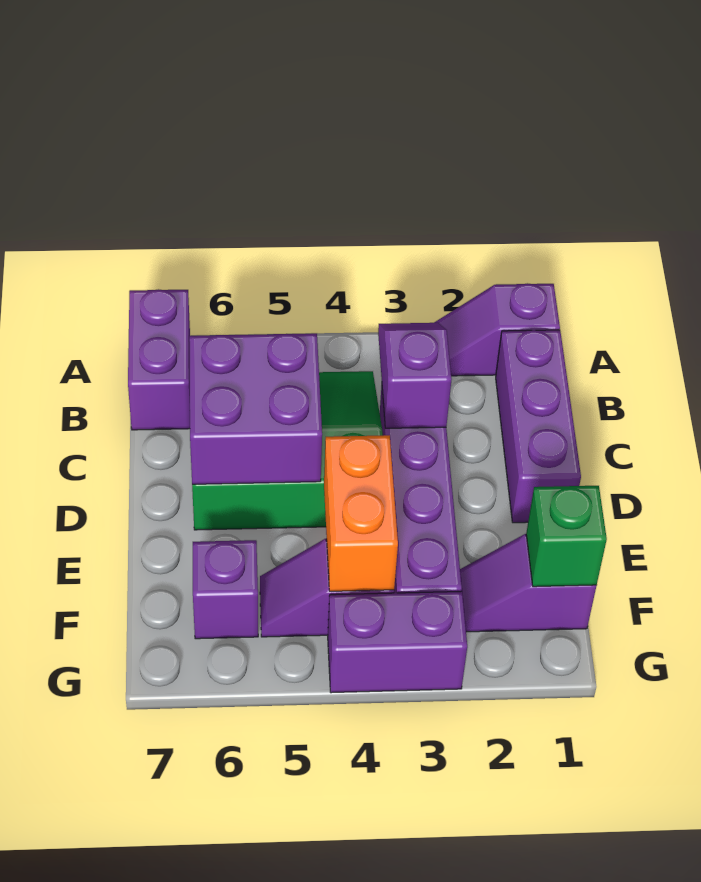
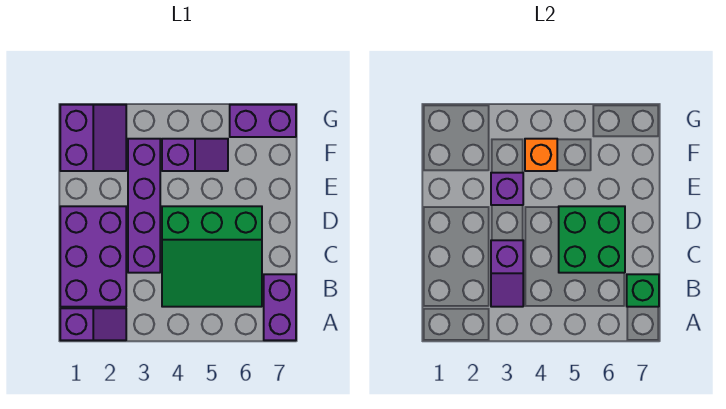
purple 1x3 brick [496,330,581,523] -> purple 2x3 brick [60,206,126,307]
purple 2x2 brick [189,333,322,484] -> green 2x2 brick [559,206,625,273]
orange 1x2 brick [324,435,398,591] -> orange 1x1 brick [525,139,557,171]
purple 1x2 slope [460,534,597,632] -> purple 2x2 slope [60,105,126,171]
green 1x1 brick [526,486,607,587] -> green 1x1 brick moved to [627,274,659,307]
purple 1x1 brick [193,540,258,639] -> purple 1x1 brick moved to [491,173,523,205]
purple 1x2 brick [328,591,467,693] -> purple 1x2 brick moved to [230,105,296,137]

